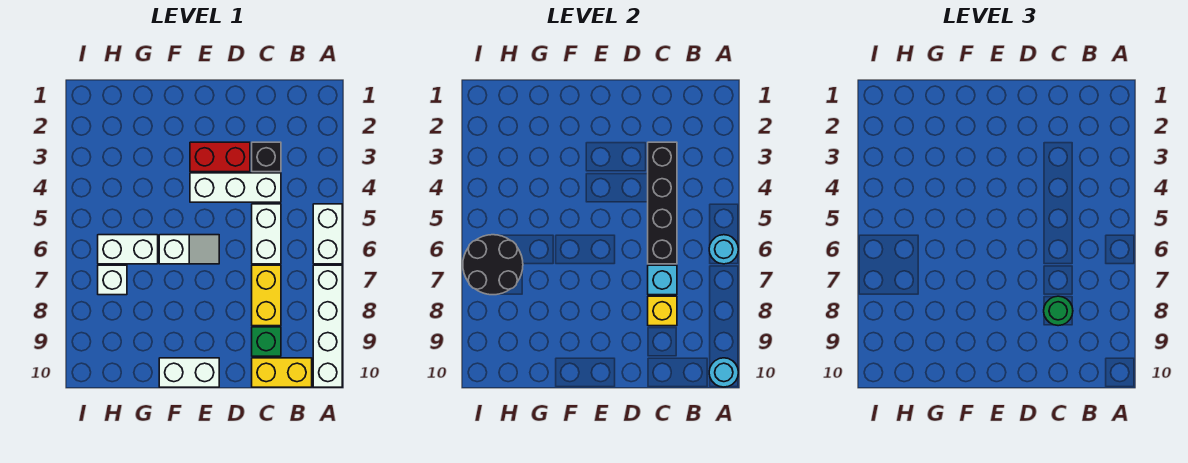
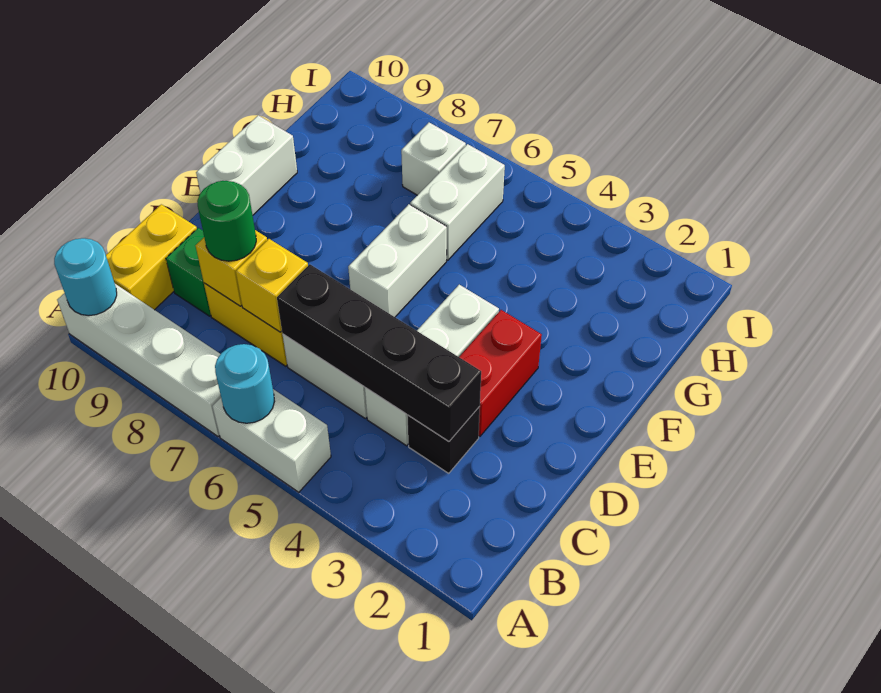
cyan 1x1 brick [648,265,677,295] -> yellow 1x1 brick [236,239,308,332]
white 1x2 slope [159,235,219,264] -> white 1x2 brick [348,204,447,317]
black 2x2 round brick [463,235,523,295] -> none

